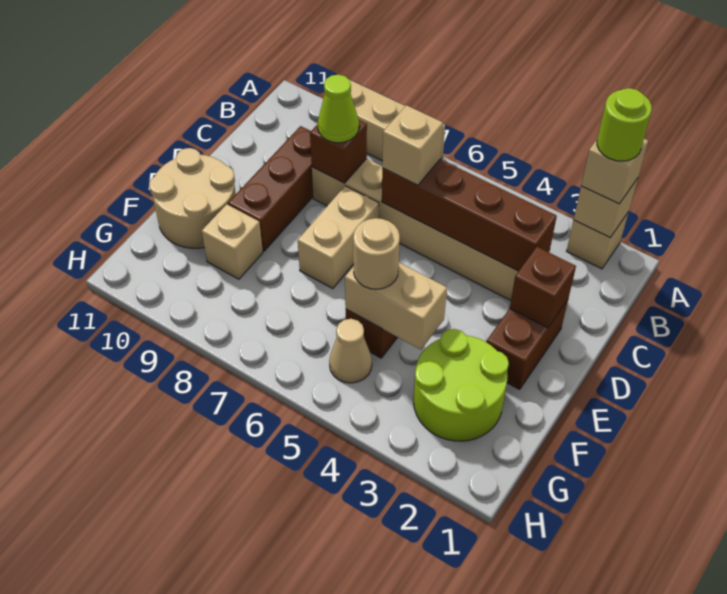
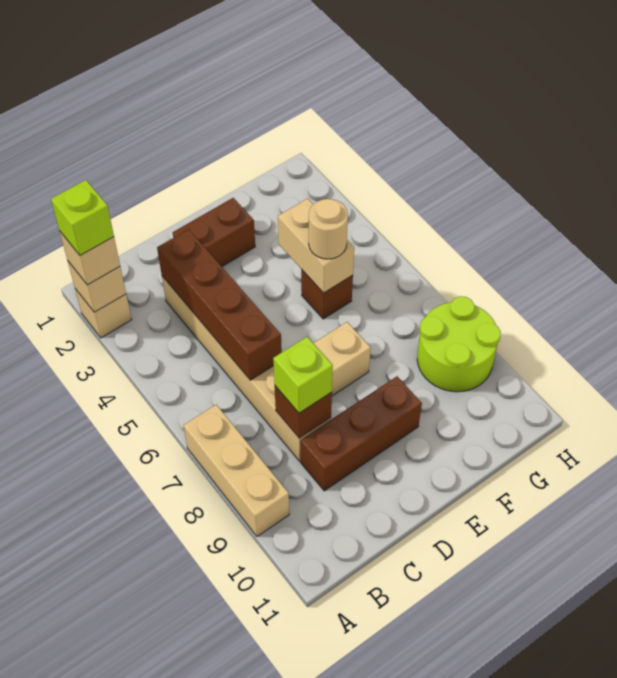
lime 1x1 round brick [597,88,652,161] -> lime 1x1 brick [51,180,114,256]
tan 1x1 brick [382,105,443,185] -> none
lime 1x1 cone [318,75,359,143] -> lime 1x1 brick [273,337,333,413]
brown 1x1 brick [510,247,576,328] -> none
tan 2x2 round brick [149,148,236,248] -> none
lime 2x2 round brick [414,329,509,441] -> lime 2x2 round brick moved to [417,296,501,392]
tan 1x1 brick [202,204,263,279] -> none
tan 1x1 cone [329,319,372,383] -> none

